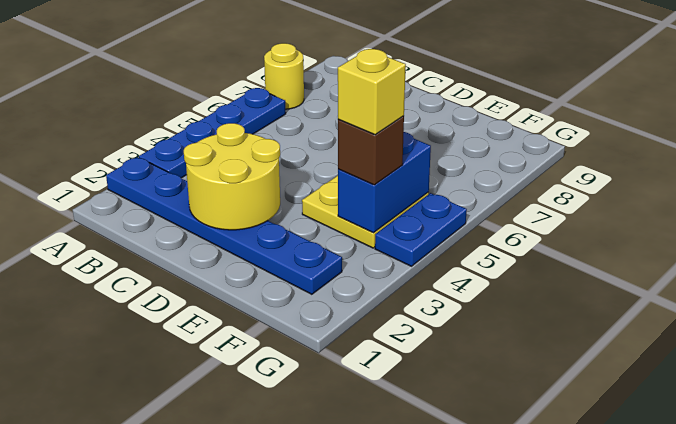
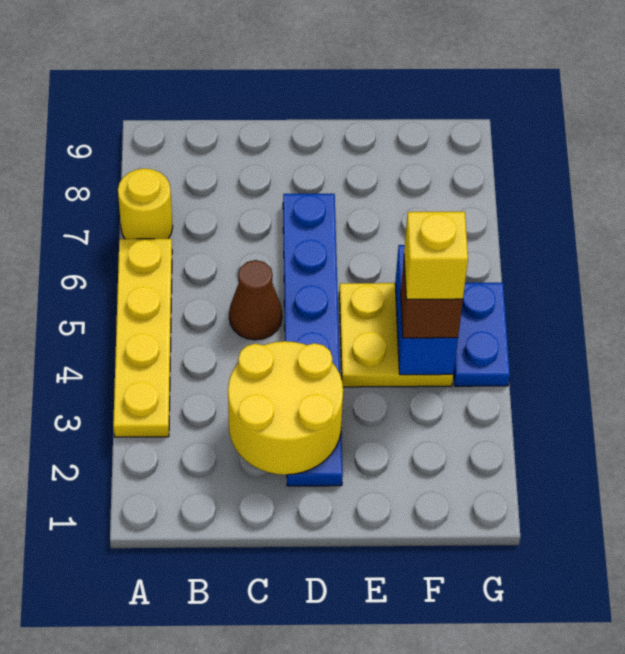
blue 1x6 plate [106,157,342,294] -> blue 1x6 plate turned to [283,194,343,486]
blue 1x4 plate [139,88,286,178] -> yellow 1x4 plate [113,239,172,437]
none -> brown 1x1 cone [229,260,282,340]

